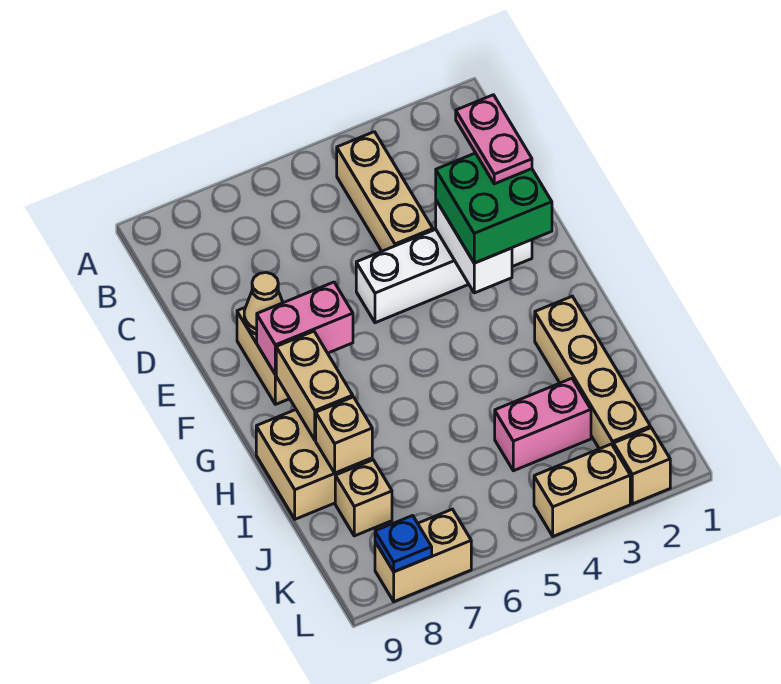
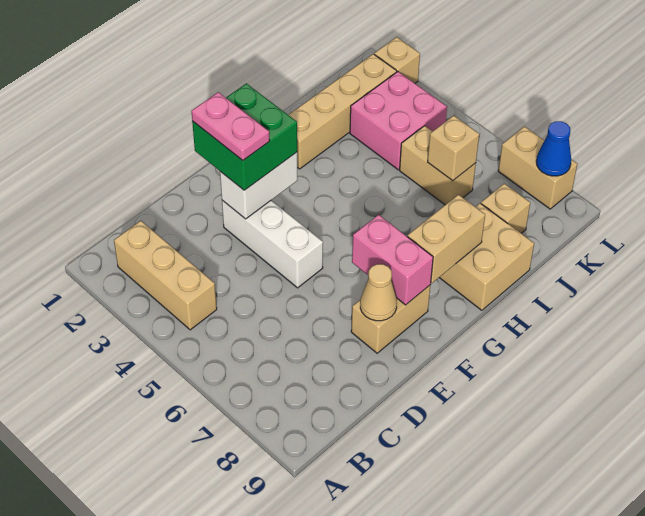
tan 1x3 brick [337,132,433,251] -> tan 1x3 brick turned to [114,221,217,330]
pink 1x2 plate [456,95,532,184] -> pink 1x2 plate turned to [192,92,270,160]
white 1x4 brick [356,229,532,323] -> white 1x3 brick [222,200,323,288]
tan 1x1 brick [316,397,372,473] -> tan 1x1 brick moved to [428,116,479,181]
pink 1x2 brick [495,378,591,471] -> pink 2x2 brick [350,72,447,170]
tan 1x2 brick [534,444,630,536] -> tan 1x2 brick moved to [400,126,476,205]
blue 1x1 plate [375,516,432,572] -> blue 1x1 cone [536,121,571,176]

